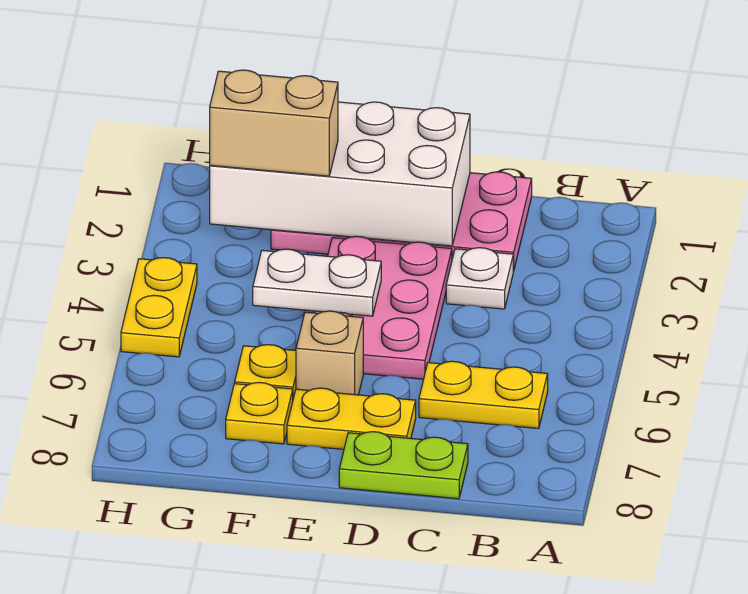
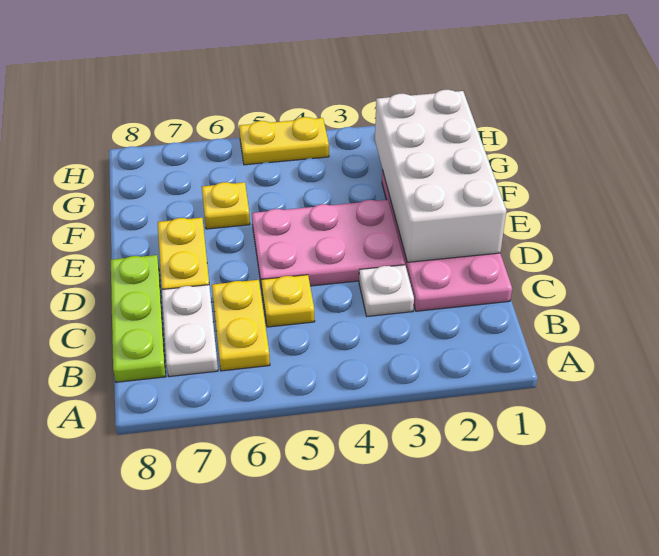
lime 1x2 plate [339,432,468,499] -> lime 1x3 plate [111,255,166,382]
white 1x2 plate [253,249,381,316] -> white 1x2 plate moved to [162,285,218,377]
tan 1x1 brick [296,311,363,395] -> none
tan 1x2 brick [210,70,338,176] -> none
yellow 1x1 plate [226,382,293,444] -> yellow 1x1 plate moved to [261,275,315,327]

